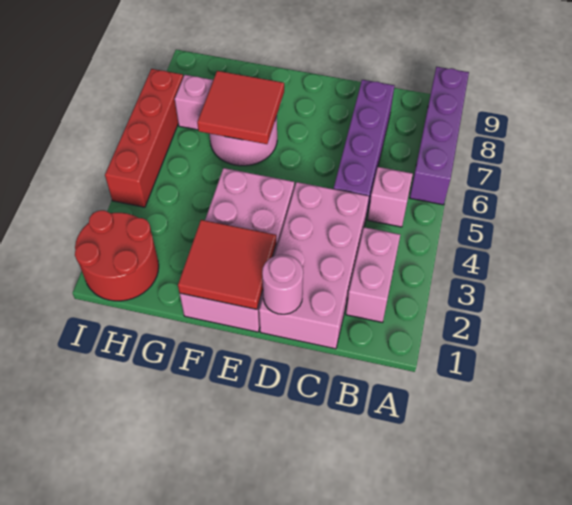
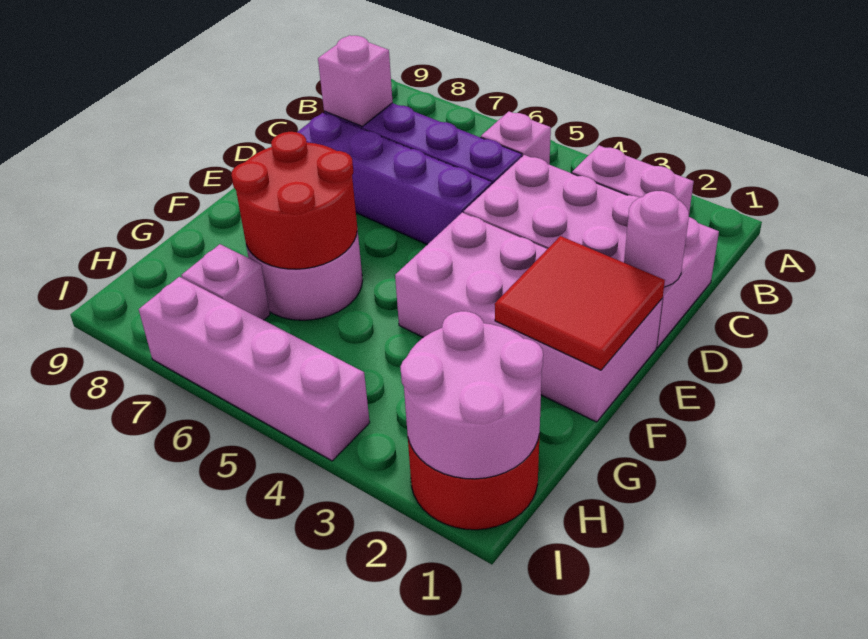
purple 1x4 brick [410,67,469,205] -> purple 1x4 brick moved to [297,113,492,245]
none -> pink 1x1 brick [318,35,393,126]
red 2x2 tile [197,71,284,144] -> red 2x2 round brick [231,132,357,269]
none -> pink 2x2 round brick [400,311,543,479]
red 1x4 brick [105,69,183,207] -> pink 1x4 brick [139,277,370,461]

